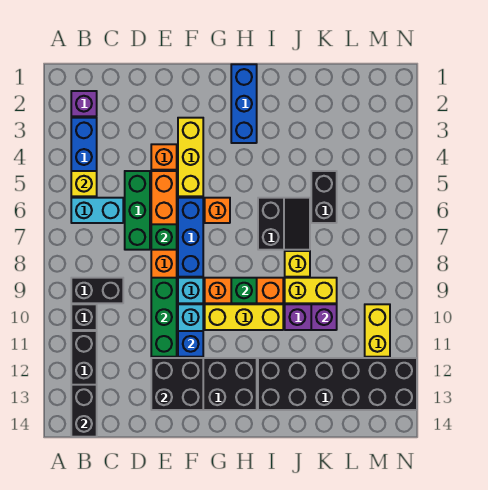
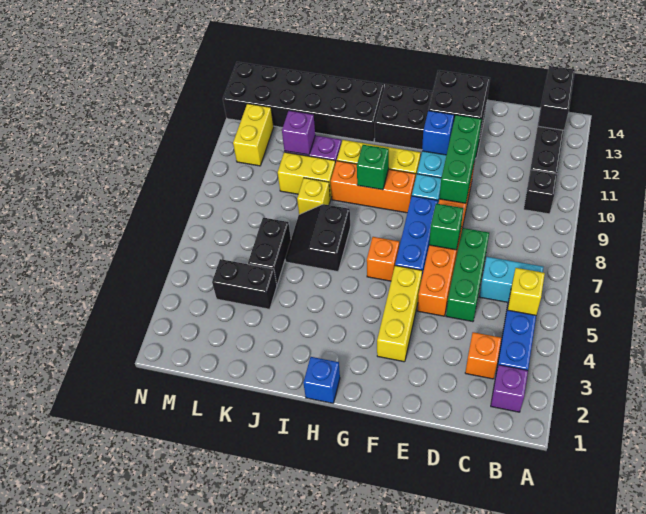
black 1x2 brick [71,278,123,303] -> black 1x2 brick moved to [212,259,277,309]
orange 1x1 brick [151,144,177,170] -> orange 1x1 brick moved to [465,332,501,379]
blue 1x3 brick [231,64,257,143] -> blue 1x1 brick [303,357,340,403]

